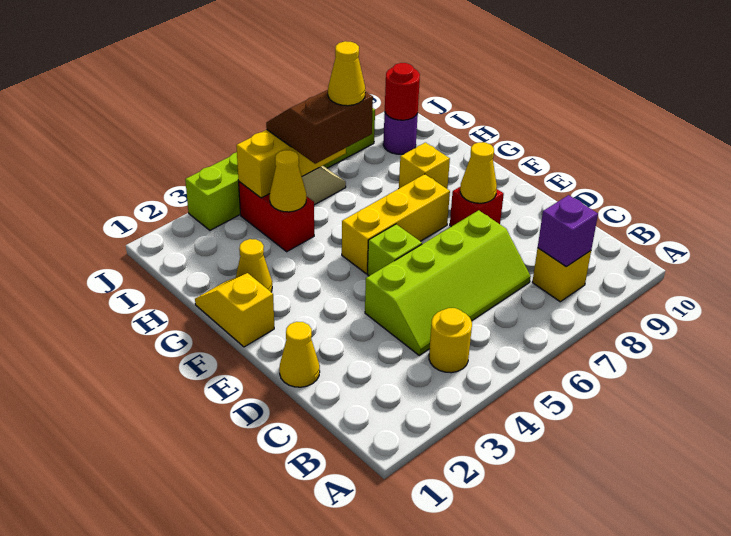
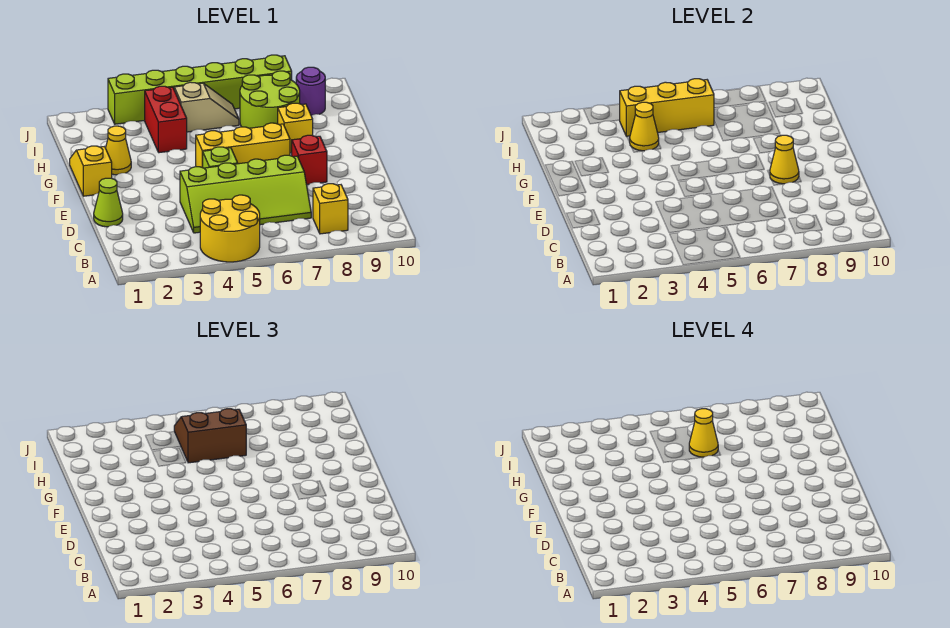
yellow 1x1 round brick [429,308,472,373] -> yellow 2x2 round brick [200,195,260,262]
purple 1x1 brick [538,195,598,267] -> none
yellow 1x1 cone [279,322,320,387] -> lime 1x1 cone [94,178,123,227]
none -> lime 2x2 round brick [240,71,300,128]
red 1x1 round brick [385,63,420,120] -> none

